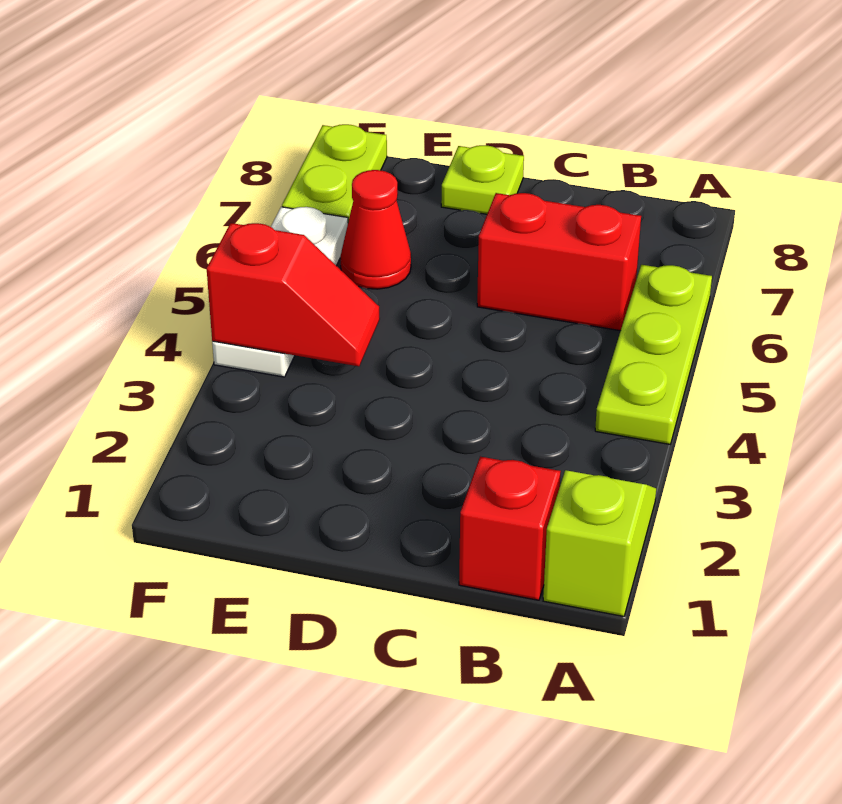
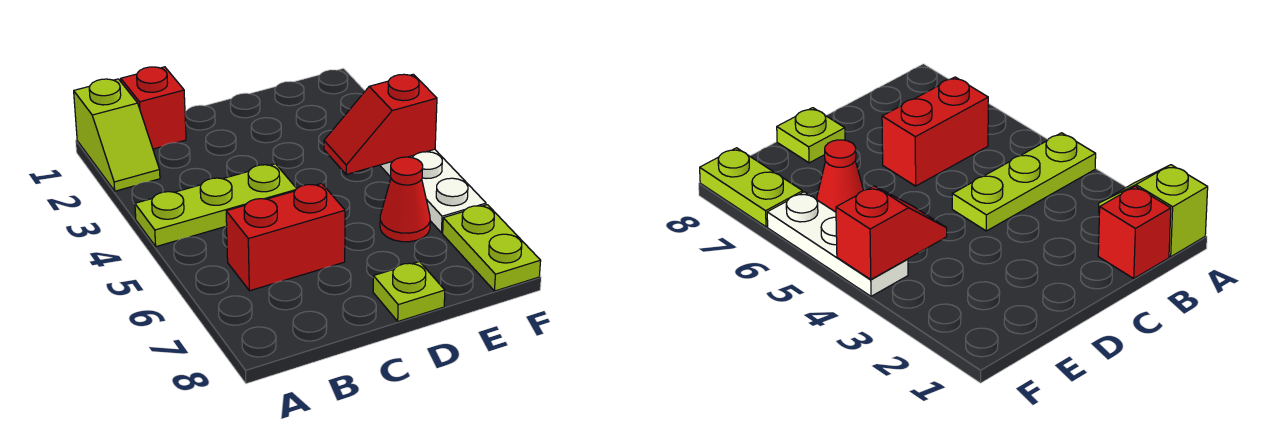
lime 1x3 plate [595,265,712,444] -> lime 1x3 plate turned to [135,164,297,247]

